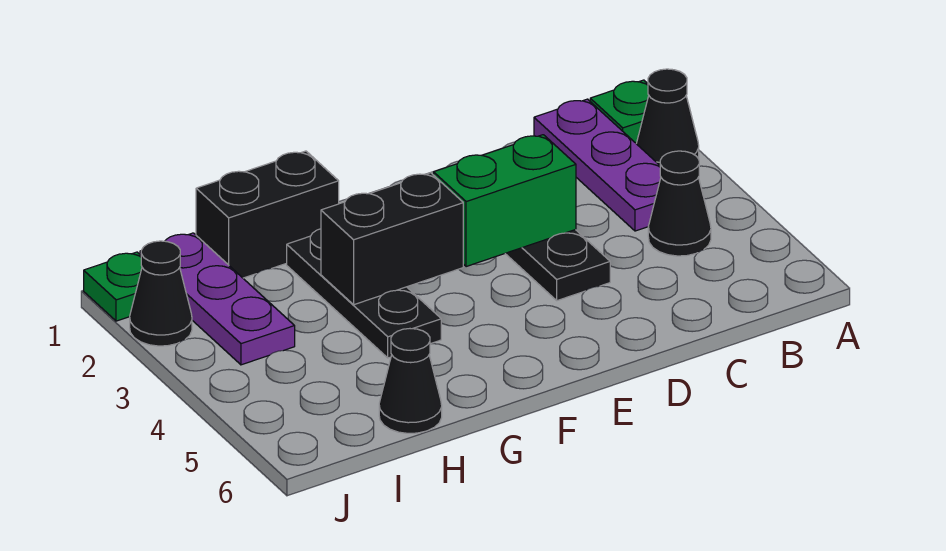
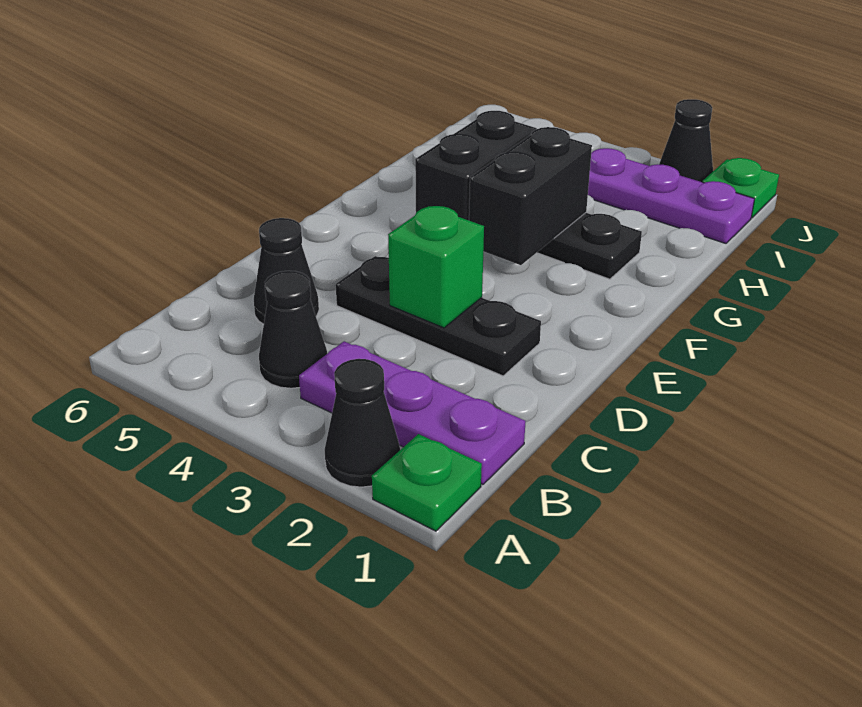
green 1x2 brick [434,135,576,267] -> green 1x1 brick [388,206,484,328]
black 1x2 brick [196,151,339,278] -> black 1x2 brick moved to [415,111,537,220]
black 1x1 cone [379,329,442,433] -> black 1x1 cone moved to [254,218,319,324]

